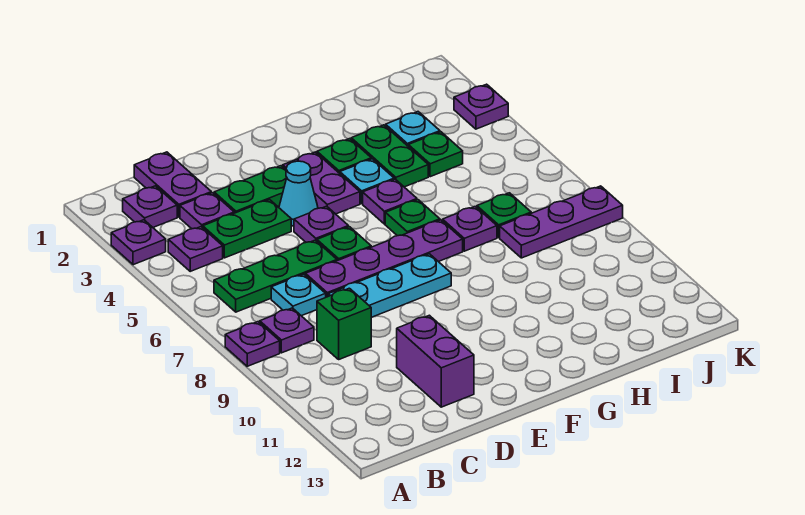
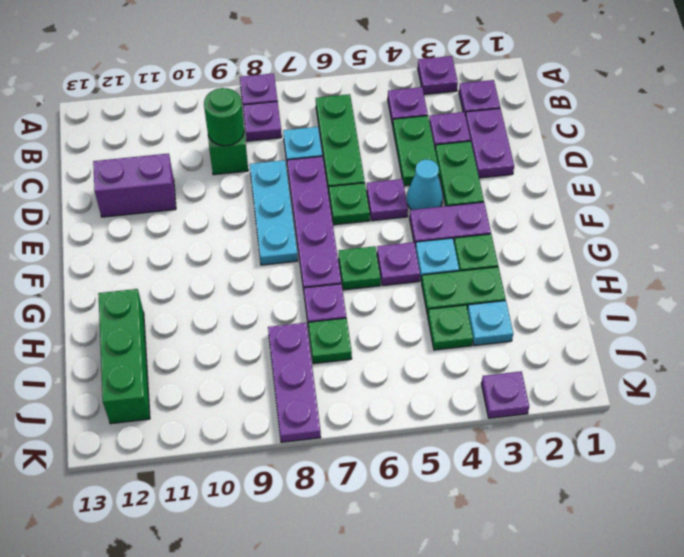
purple 1x2 plate [134,152,211,217] -> purple 1x2 plate turned to [466,108,514,178]
none -> green 1x1 round brick [204,88,244,146]
none -> green 1x3 brick [98,289,150,424]

